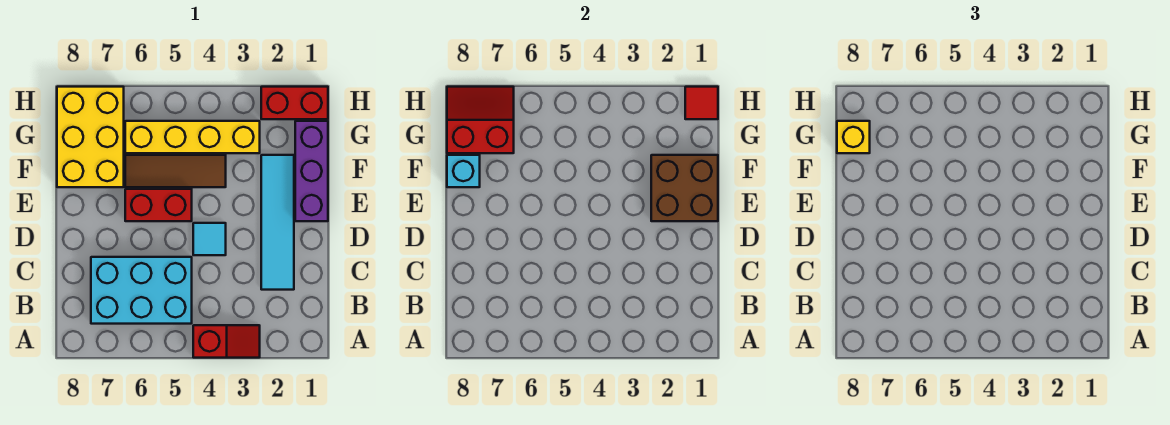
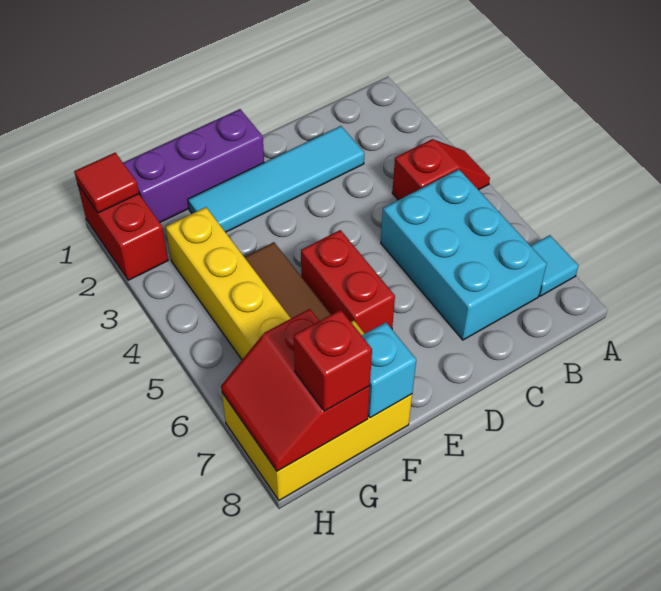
red 1x2 slope [193,325,260,358] -> red 1x2 slope turned to [392,139,490,200]
cyan 1x1 tile [193,223,226,255] -> cyan 1x1 tile moved to [531,235,578,296]
brown 2x2 brick [651,155,718,221] -> none
yellow 1x1 brick [837,121,870,153] -> red 1x1 brick [294,310,372,411]

